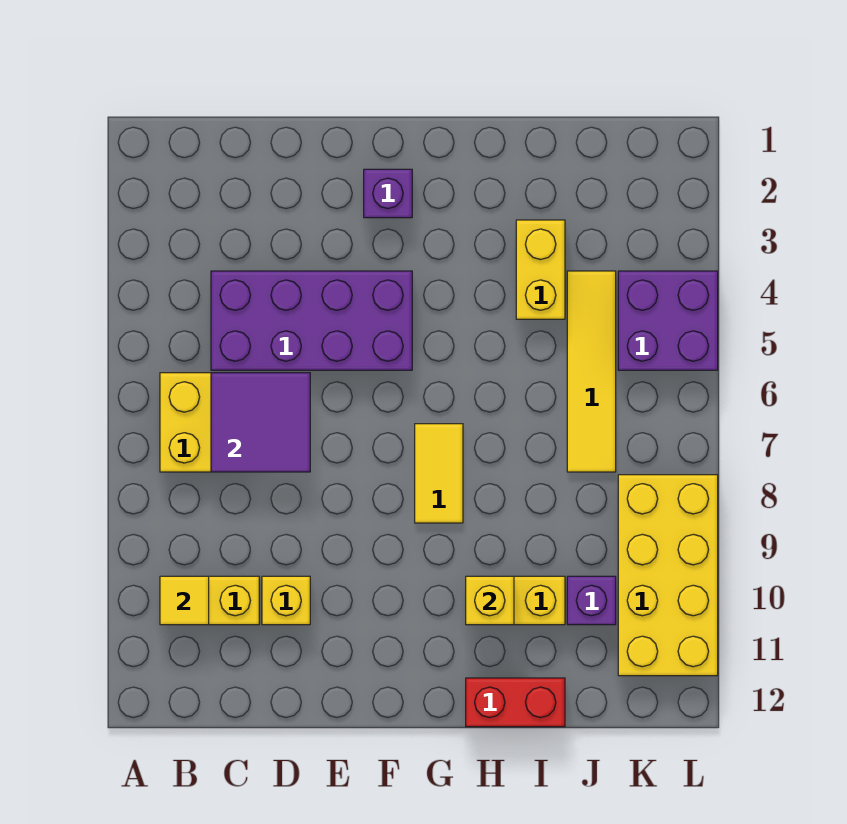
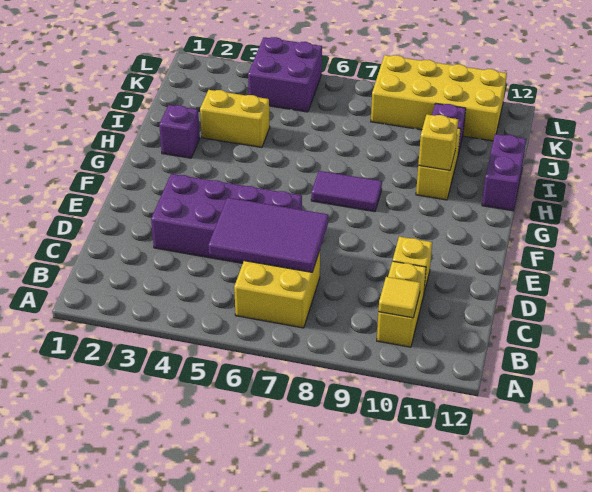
purple 2x4 brick [211,271,412,370] -> purple 2x4 brick turned to [151,174,302,263]
purple 2x2 tile [211,373,310,472] -> purple 2x3 tile [208,198,328,272]
purple 1x1 brick [364,169,412,218] -> purple 1x1 brick moved to [159,105,200,158]
yellow 1x2 tile [415,424,463,523] -> purple 1x2 tile [311,171,382,212]
red 1x2 brick [466,678,565,727] -> purple 1x2 brick [482,134,526,211]
yellow 1x4 tile [567,271,616,472] -> none

